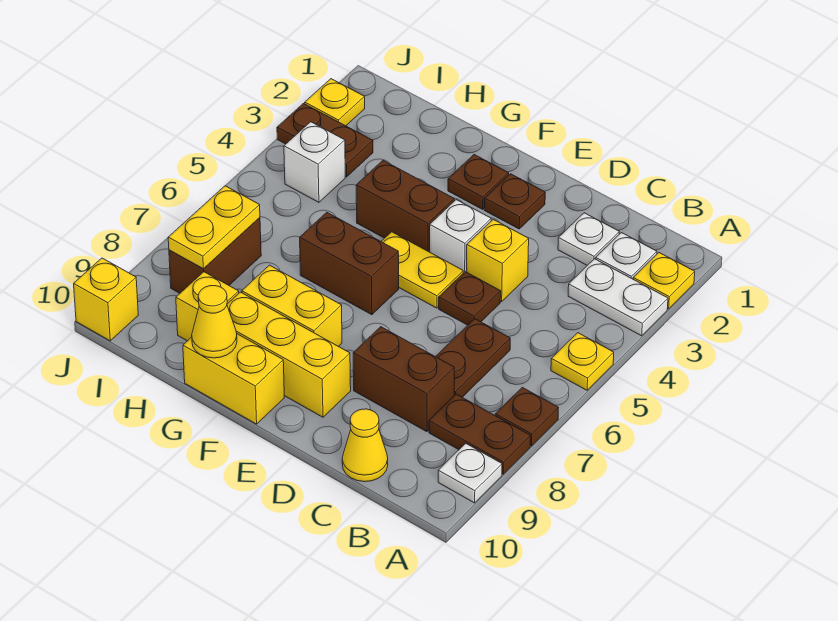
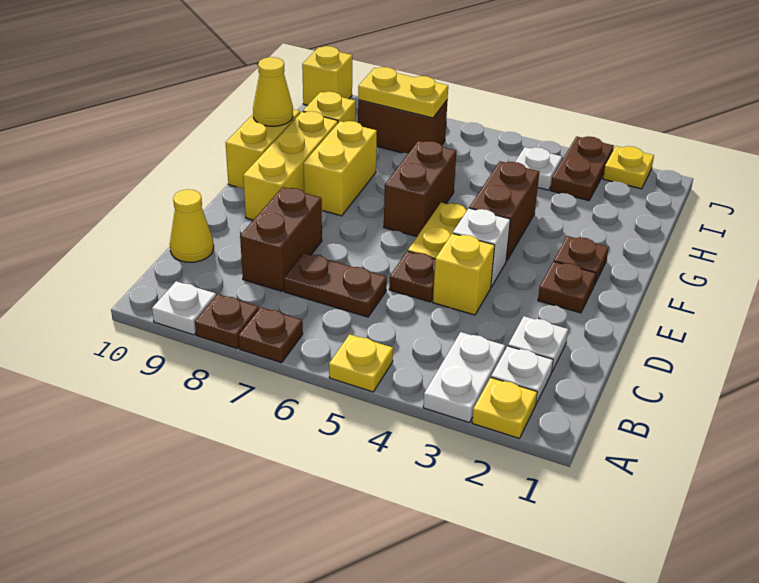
brown 1x2 plate [429,394,530,474] -> brown 1x1 plate [195,294,259,349]
white 1x1 brick [284,122,345,202] -> white 1x1 plate [515,147,562,190]

